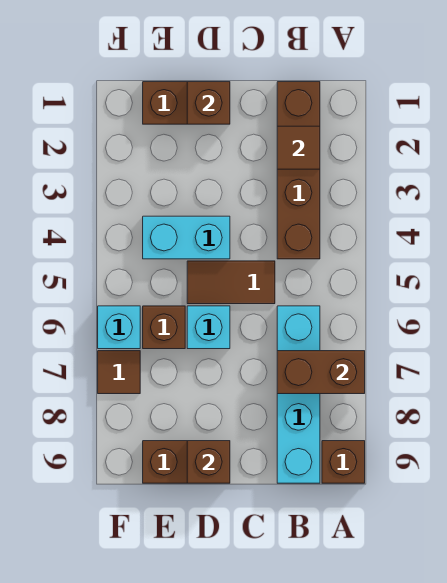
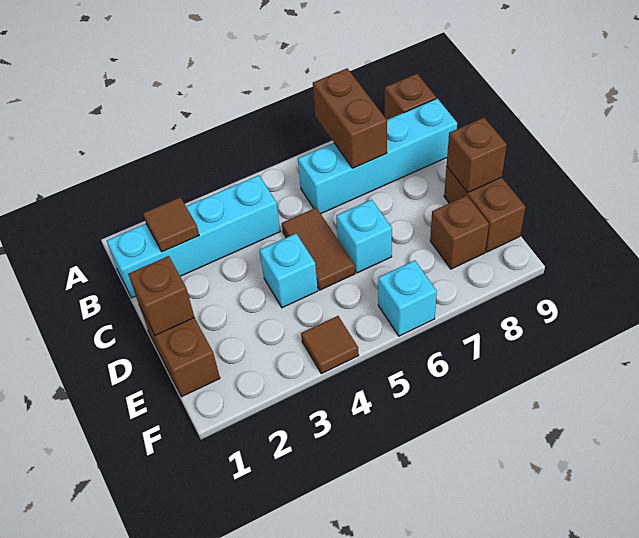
brown 1x4 brick [277,82,320,259] -> cyan 1x4 brick [107,175,280,298]
cyan 1x2 brick [143,216,230,259] -> cyan 1x1 brick [259,234,318,308]
brown 1x1 brick [143,306,185,349] -> brown 1x1 brick moved to [430,196,489,269]
brown 1x1 tile [98,351,140,394] -> brown 1x1 tile moved to [301,316,359,374]

